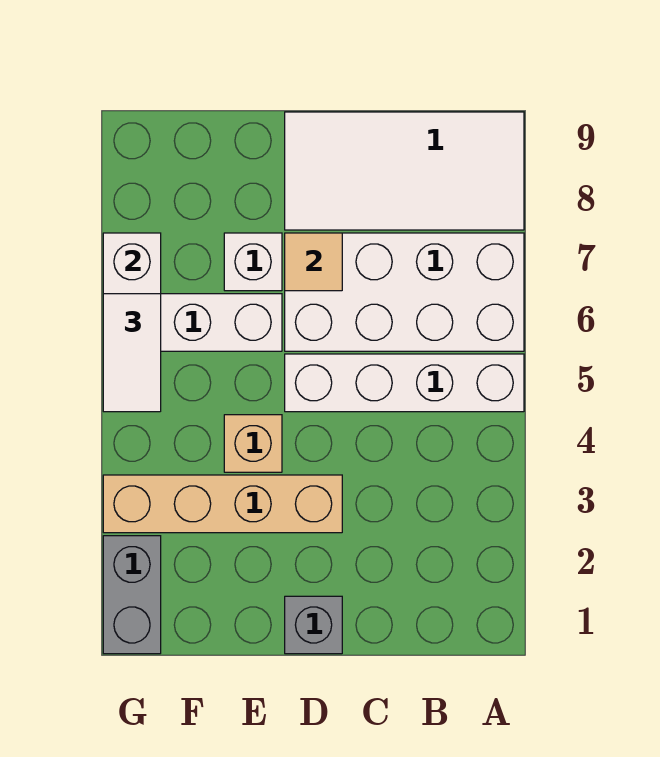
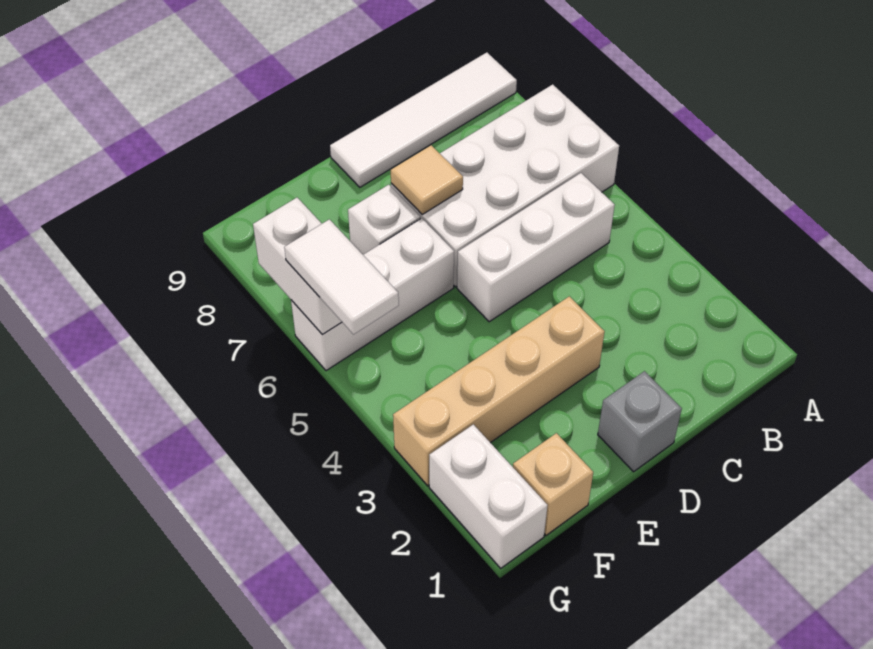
white 1x4 brick [285,354,524,412] -> white 1x3 brick [457,173,615,322]
white 2x4 tile [285,112,524,230] -> white 1x4 tile [330,52,517,187]
tan 1x1 brick [224,415,282,472] -> tan 1x1 brick moved to [513,433,593,535]
grey 1x2 brick [103,536,161,654] -> white 1x2 brick [429,424,548,568]

